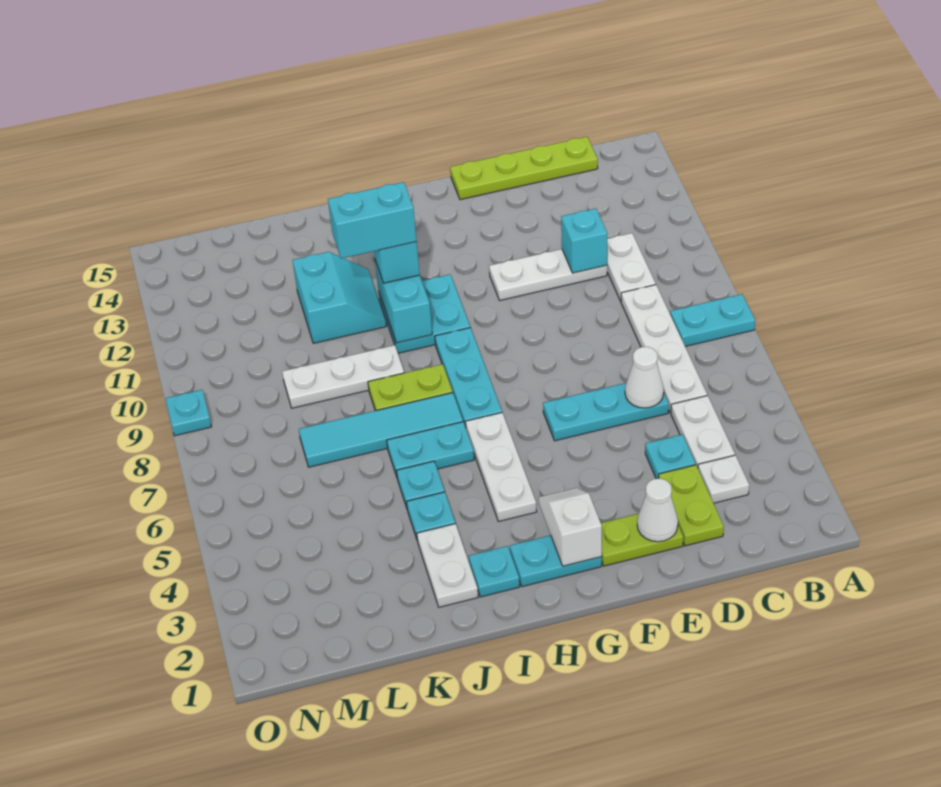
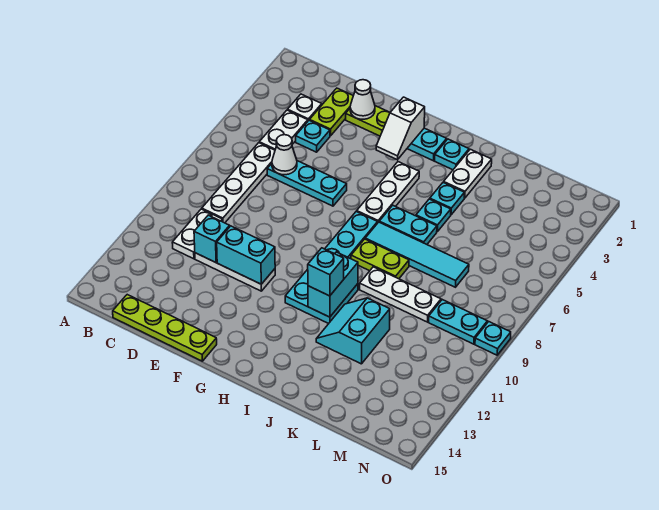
cyan 1x2 plate [670,294,755,346] -> cyan 1x2 plate moved to [429,300,487,344]
cyan 1x2 brick [328,182,417,259] -> cyan 1x2 brick moved to [217,226,275,284]

